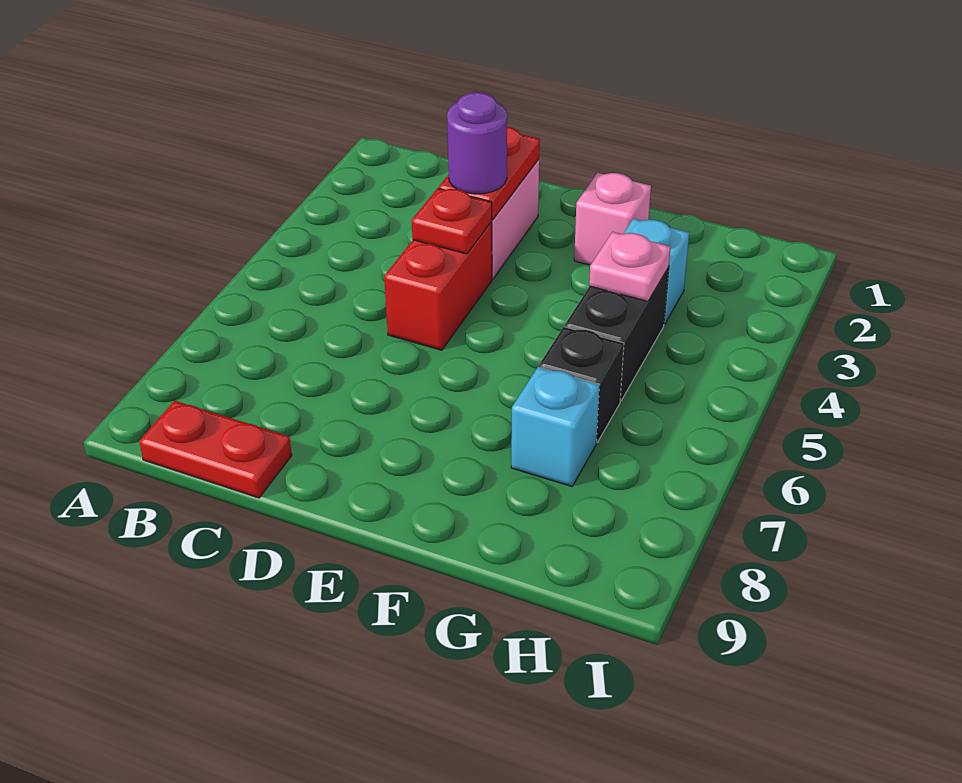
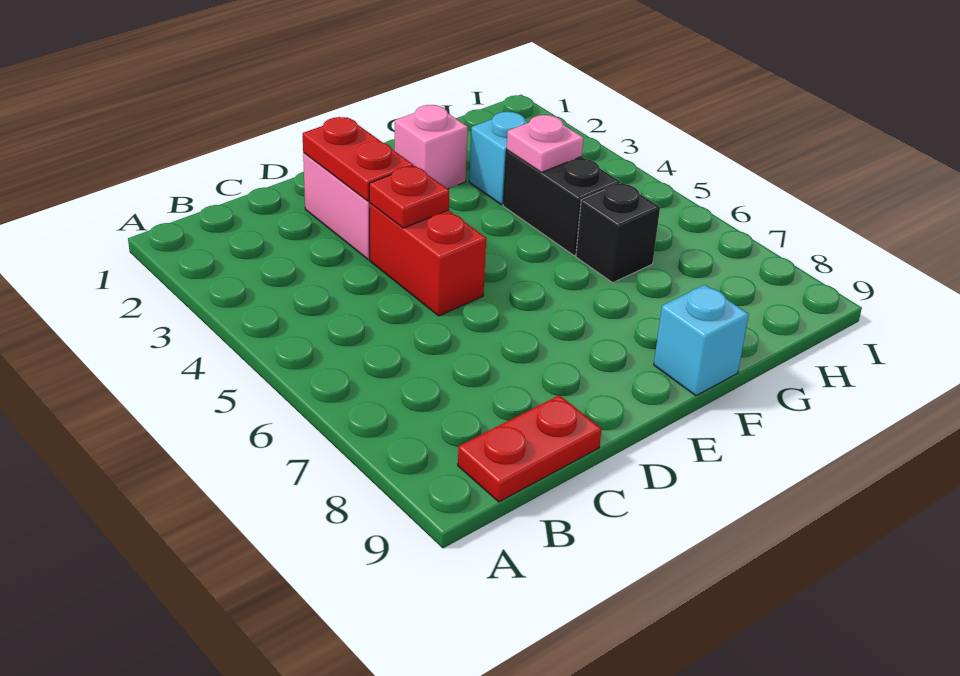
purple 1x1 round brick [447,92,507,194] -> none
cyan 1x1 brick [511,367,599,486] -> cyan 1x1 brick moved to [654,285,749,396]

